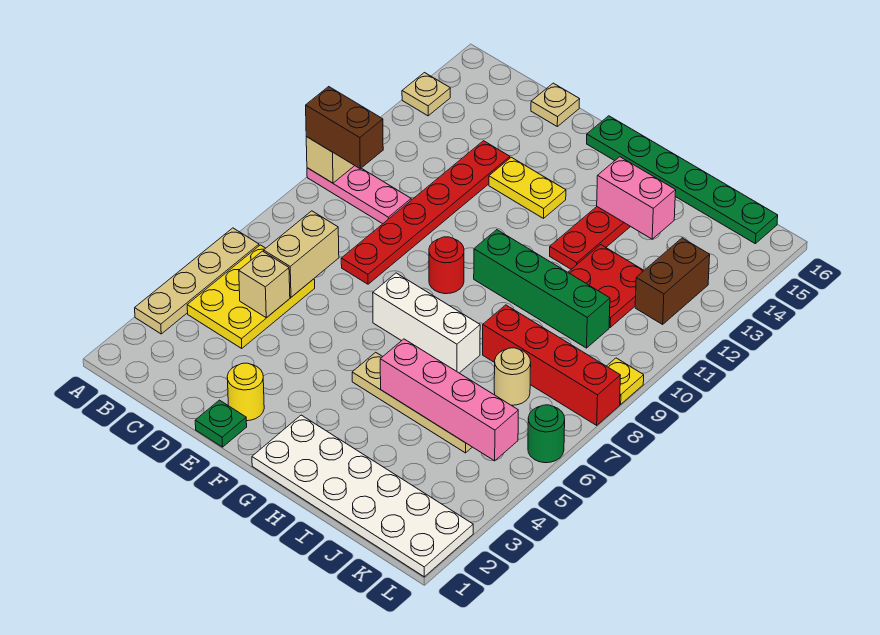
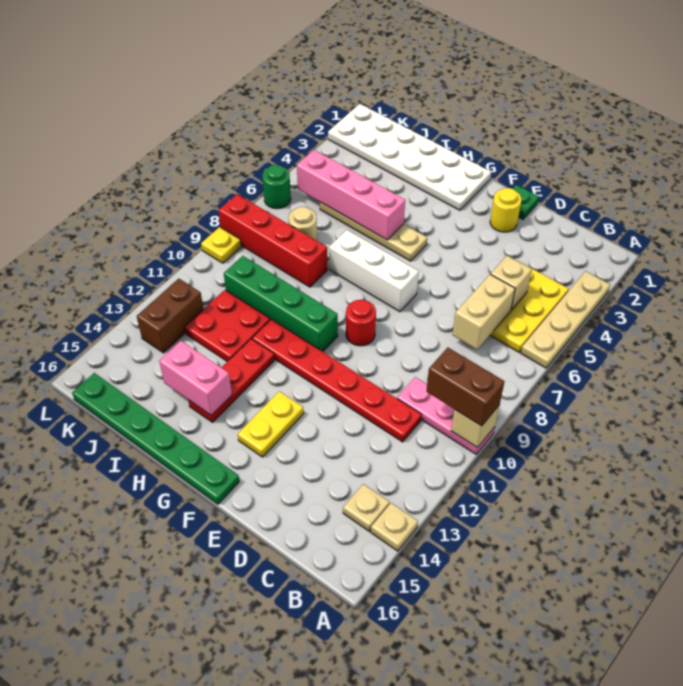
red 1x6 plate [341,141,510,284] -> red 1x6 plate turned to [252,319,422,442]
tan 1x1 plate [531,83,580,126] -> tan 1x1 plate moved to [343,484,390,531]
yellow 1x2 plate [489,157,566,218] -> yellow 1x2 plate turned to [238,391,304,457]

